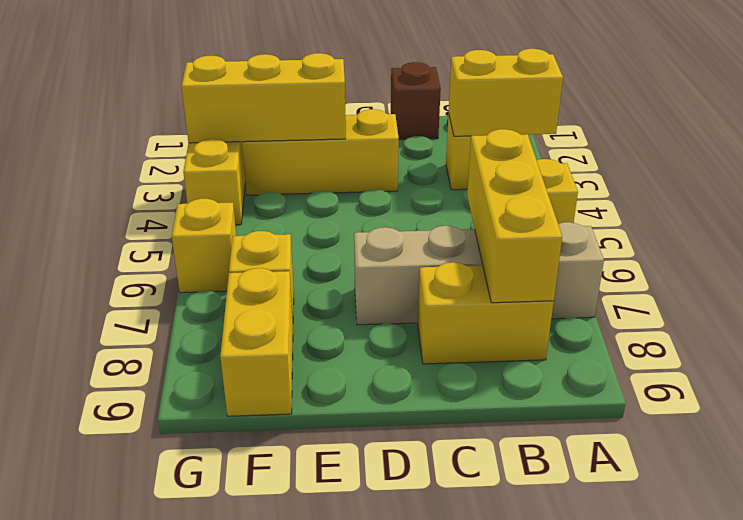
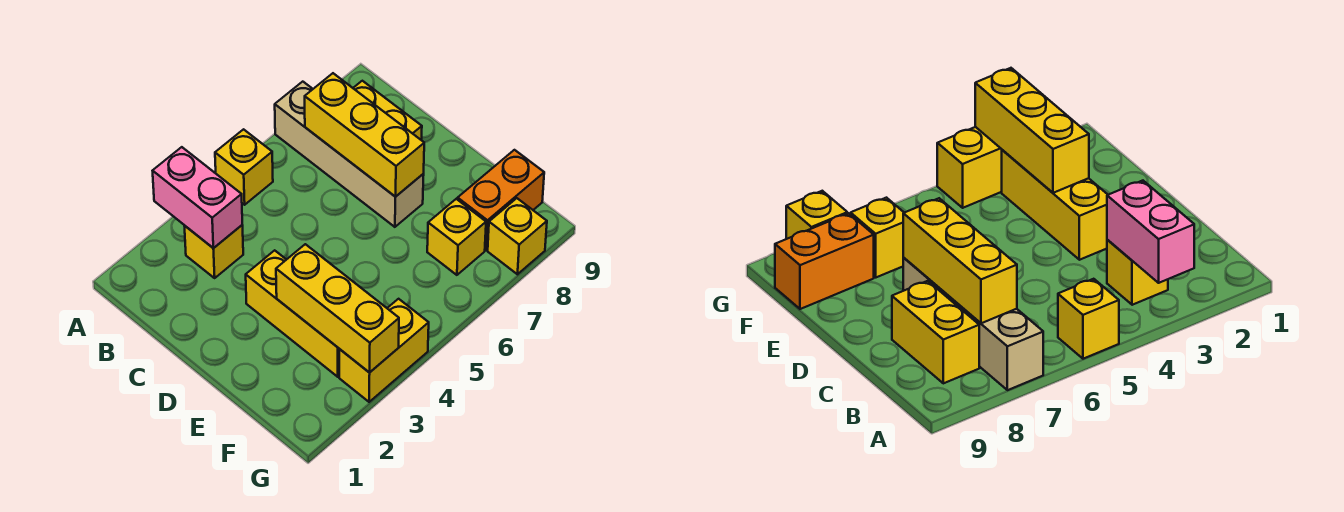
yellow 1x2 brick [449,49,563,136] -> pink 1x2 brick [153,147,242,248]
yellow 1x3 brick [467,129,562,303] -> yellow 1x3 brick turned to [305,73,424,197]
brown 1x1 brick [391,62,441,139] -> none
yellow 1x2 brick [220,268,293,416] -> orange 1x2 brick [458,150,544,250]
yellow 1x1 brick [172,199,236,293] -> yellow 1x1 brick moved to [488,198,547,274]

